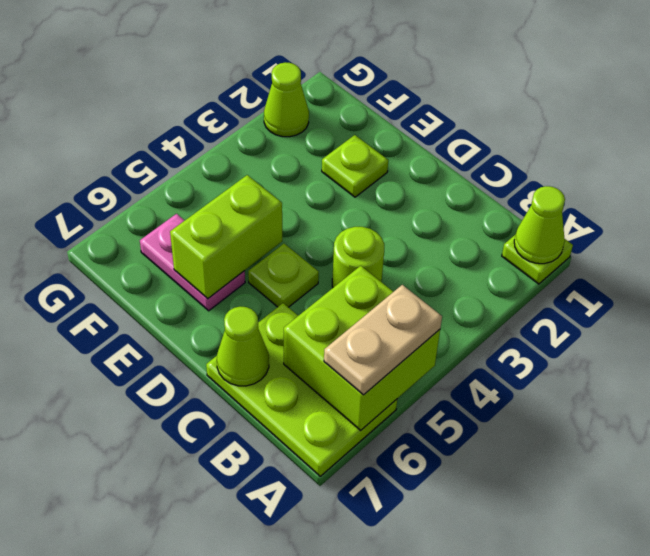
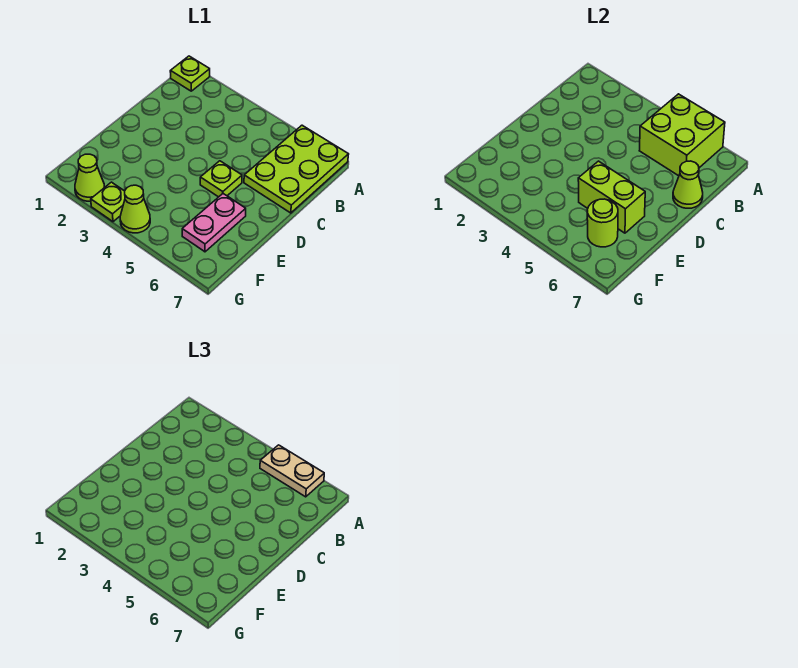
lime 1x1 cone [514,186,565,264] -> lime 1x1 cone moved to [120,185,150,233]
lime 1x1 round brick [332,227,384,287] -> lime 1x1 round brick moved to [587,199,618,247]
lime 1x1 plate [322,135,388,197] -> lime 1x1 plate moved to [91,182,125,222]

